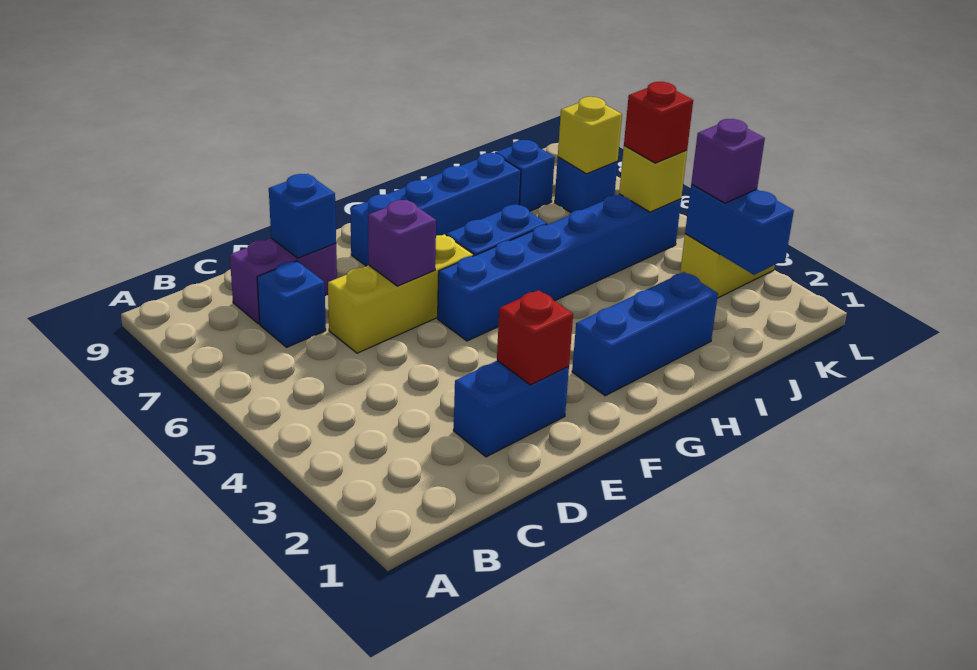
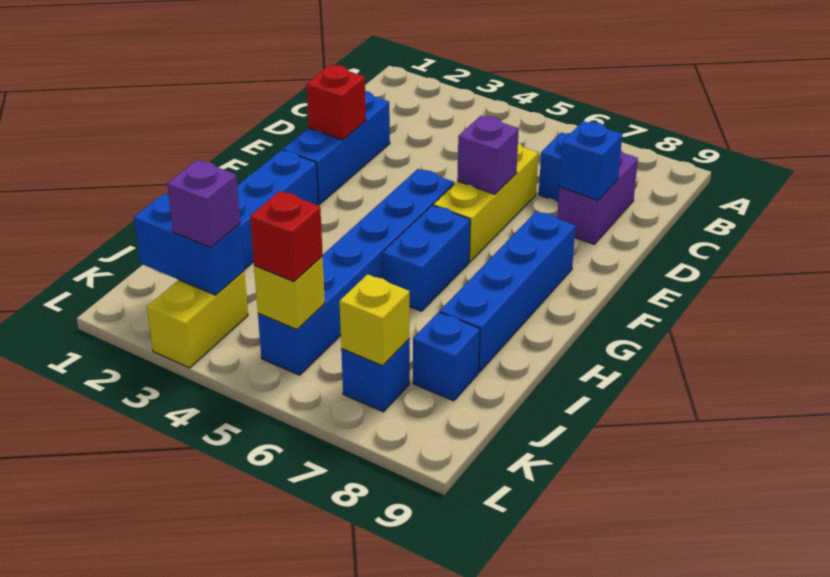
blue 1x2 brick [453,361,569,457] -> blue 1x3 brick [283,91,390,204]

